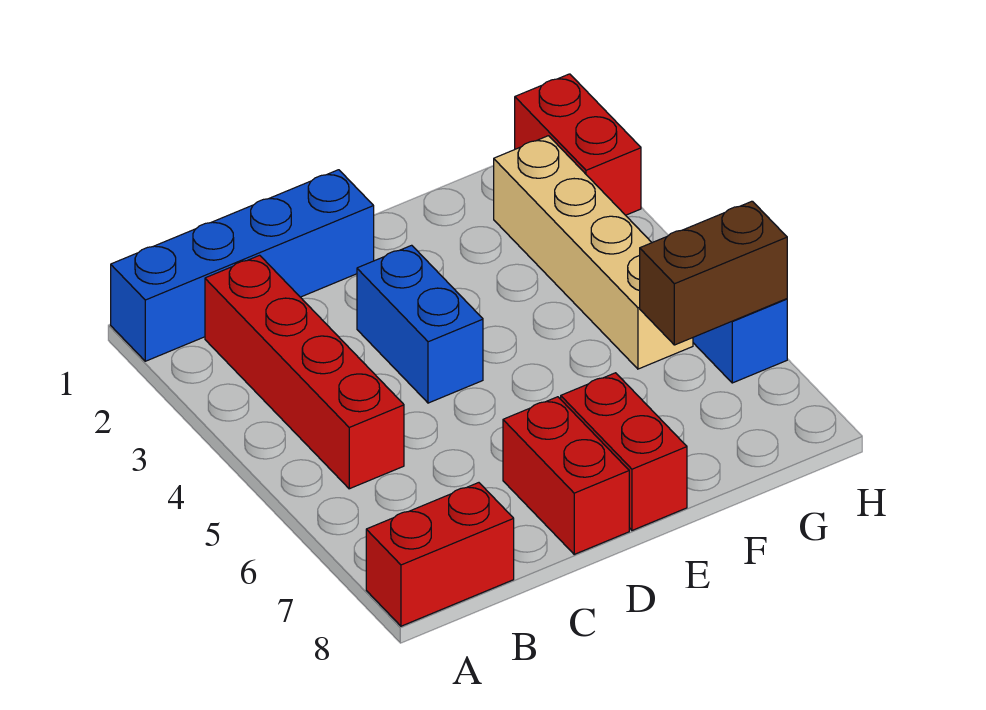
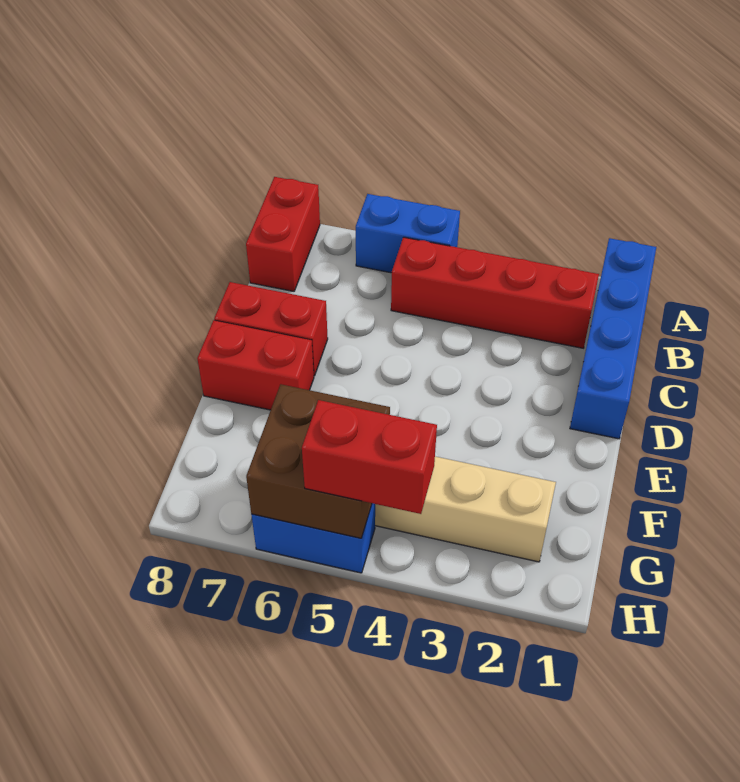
blue 1x2 brick [357,245,483,403] -> blue 1x2 brick moved to [356,194,460,273]
brown 1x2 brick [640,201,787,345] -> brown 2x2 brick [246,384,390,538]
red 1x2 brick [515,74,641,215] -> red 1x2 brick moved to [302,400,437,514]

